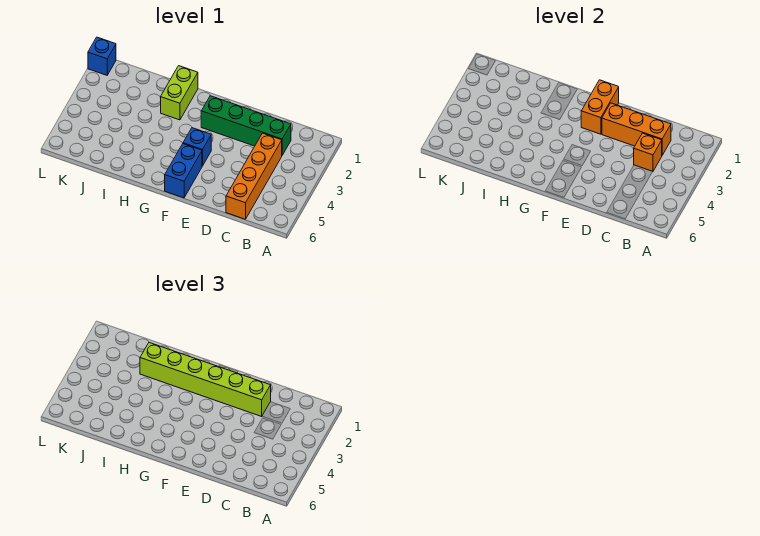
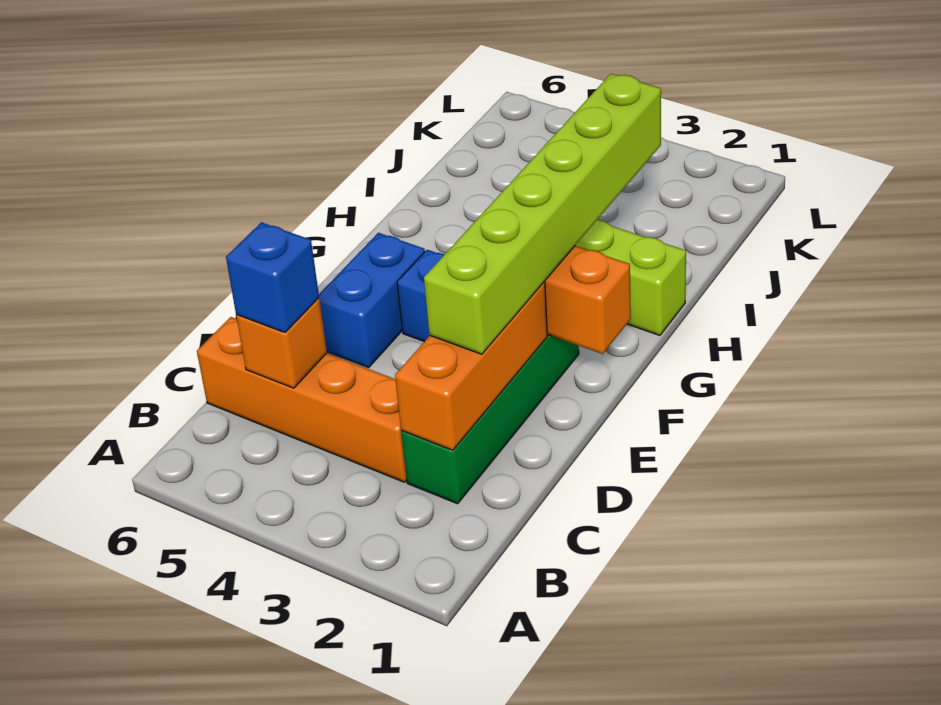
orange 1x1 brick [634,133,662,171] -> orange 1x1 brick moved to [236,298,327,388]
blue 1x2 brick [165,144,202,198] -> blue 1x2 brick turned to [319,233,425,368]
blue 1x1 brick [88,37,116,75] -> blue 1x1 brick moved to [226,222,319,333]

